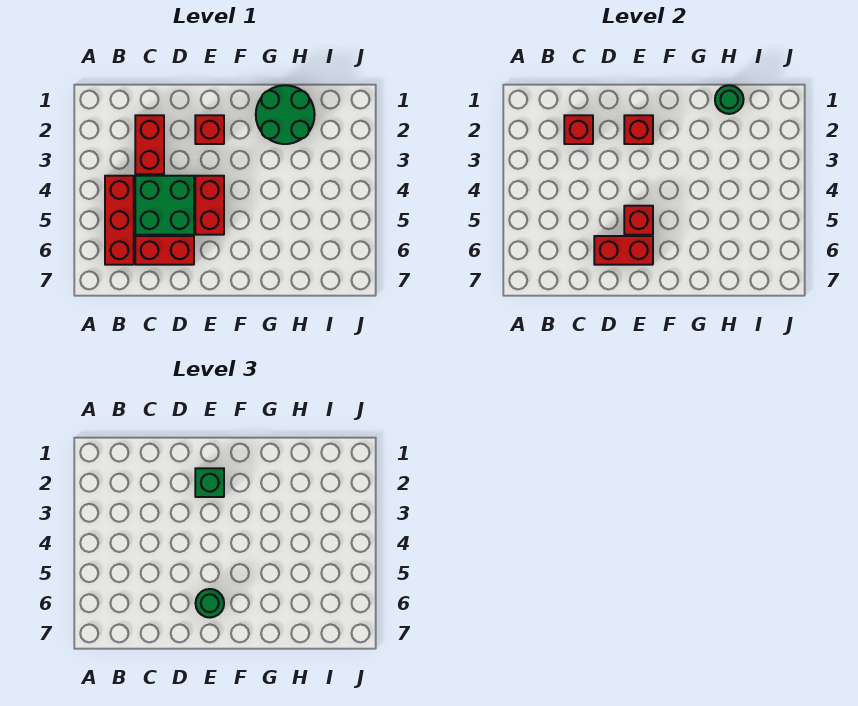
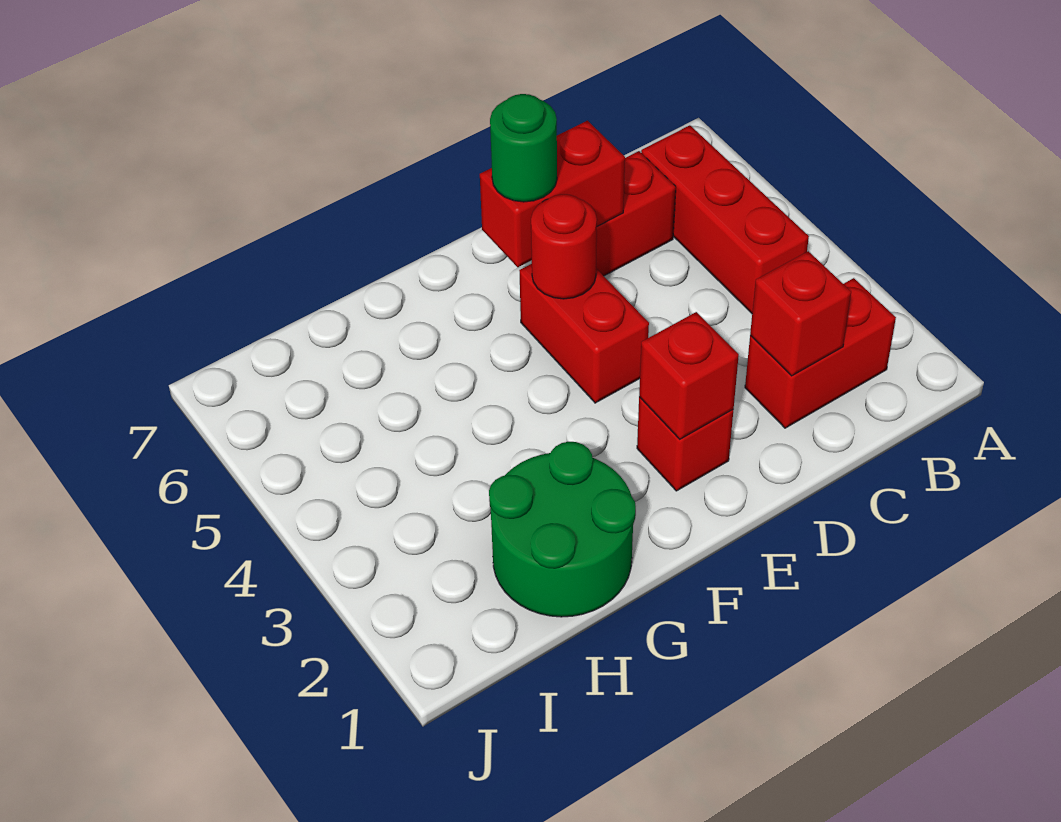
red 1x2 brick [135,115,164,174] -> red 1x2 brick turned to [745,278,896,428]
green 2x2 brick [135,176,194,235] -> none
green 1x1 brick [195,468,224,497] -> none
red 1x1 brick [624,206,653,235] -> red 1x1 round brick [531,194,597,299]
green 1x1 round brick [715,85,744,114] -> none

